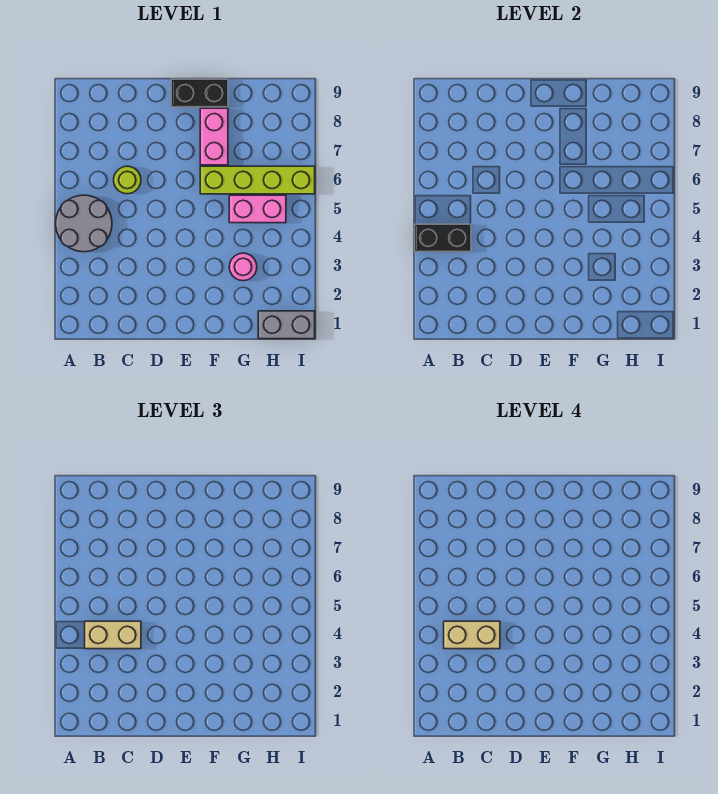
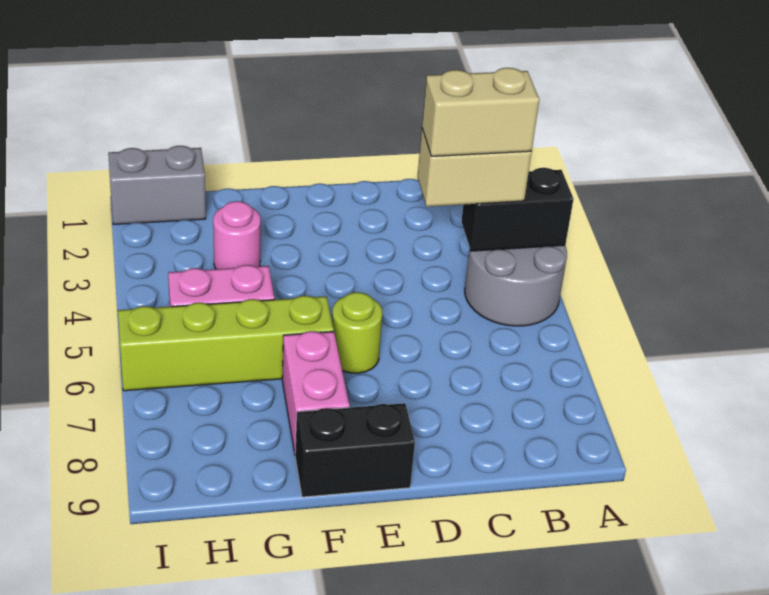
lime 1x1 round brick [114,166,141,194] -> lime 1x1 round brick moved to [332,292,382,373]

